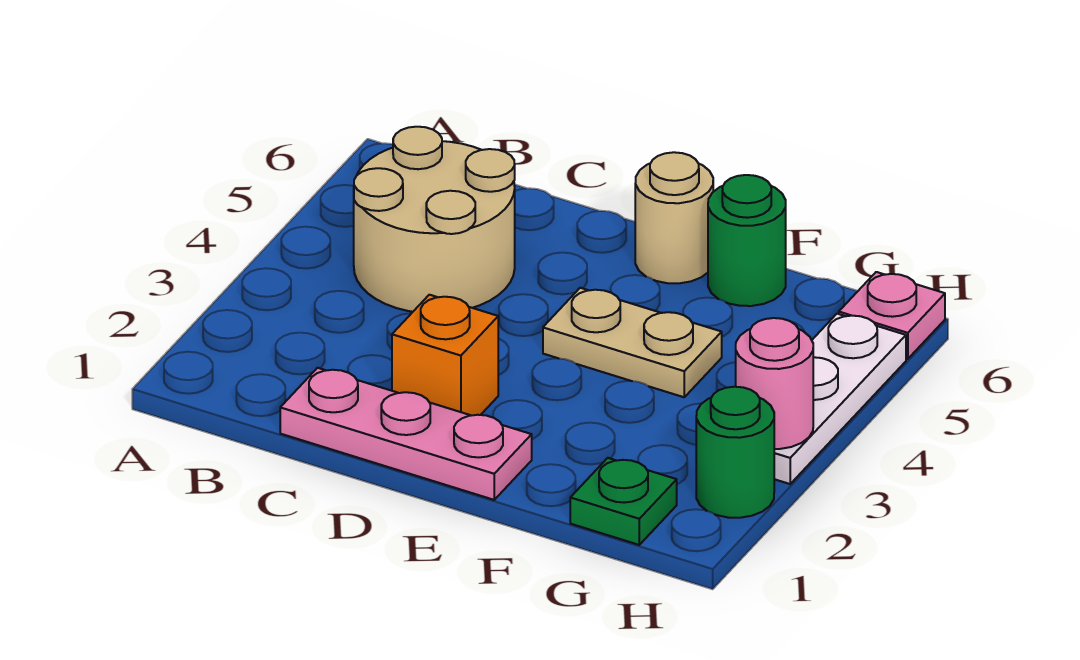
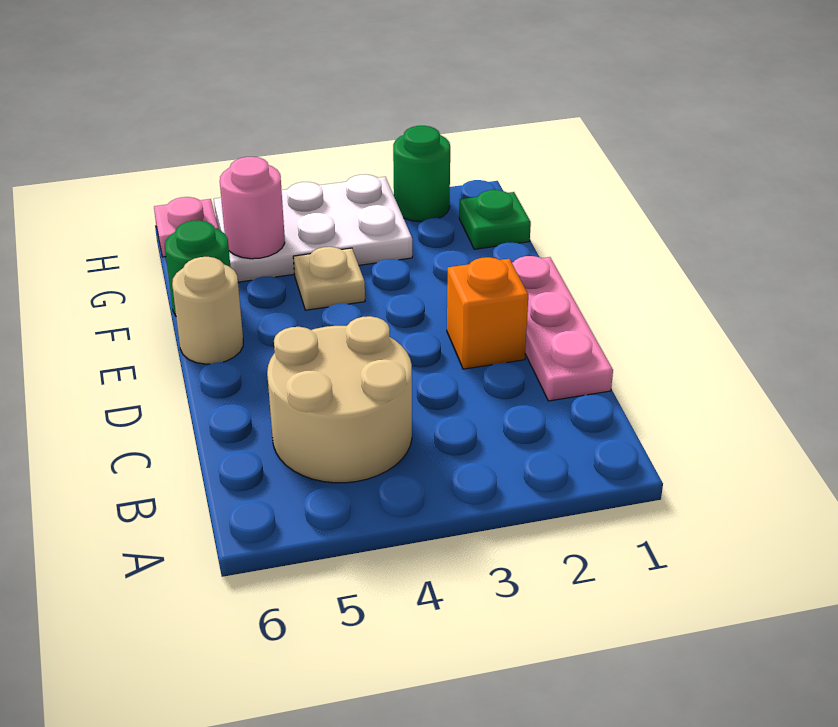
tan 1x2 plate [543,288,722,397] -> tan 1x1 plate [293,247,365,310]
white 1x3 plate [774,314,906,484] -> white 2x3 plate [214,174,412,282]
pink 1x1 round brick [736,318,813,449] -> pink 1x1 round brick moved to [220,157,285,259]

